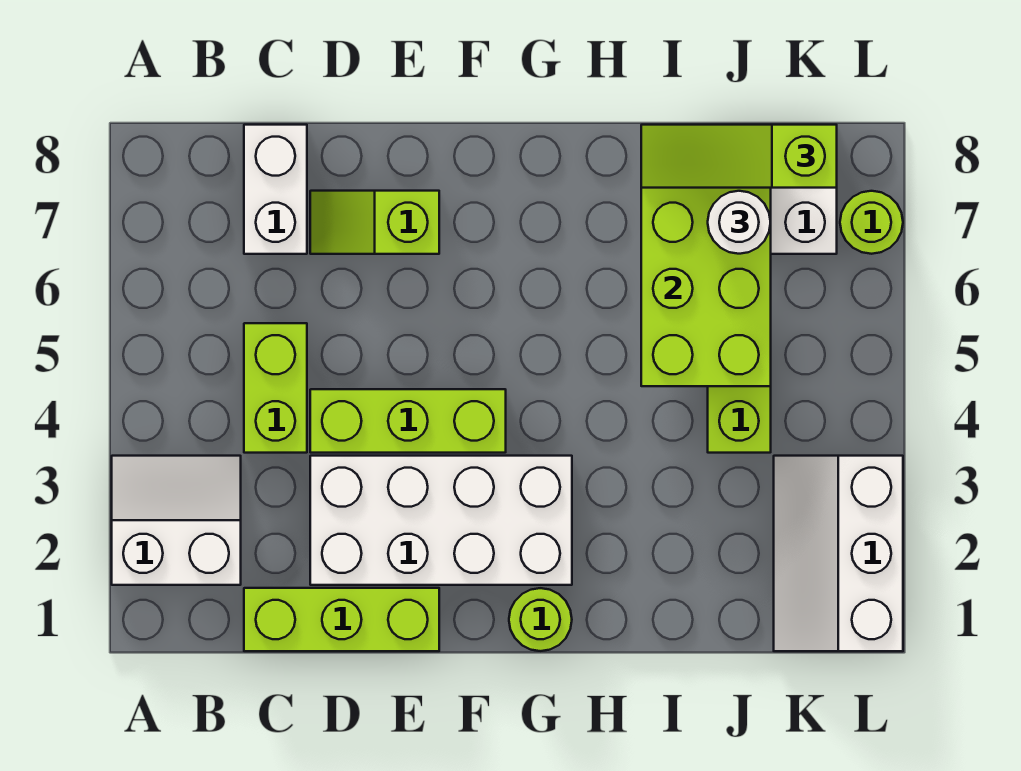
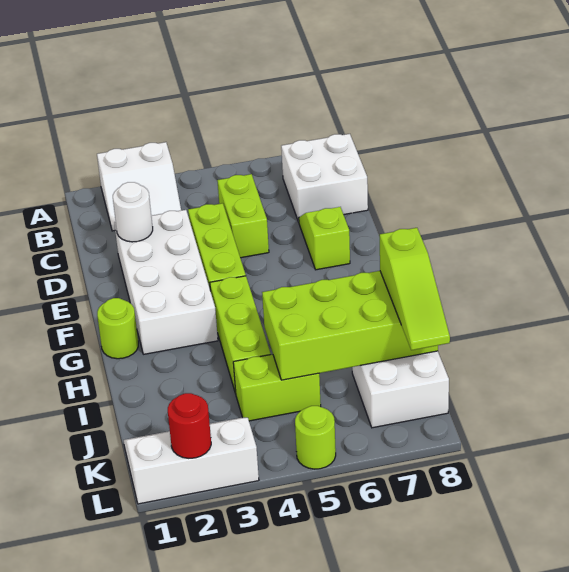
white 2x2 slope [112,456,241,585] -> white 2x2 slope turned to [97,142,181,231]
lime 1x3 brick [244,588,439,651] -> lime 1x3 brick moved to [210,276,271,393]
lime 1x2 brick [244,323,307,453] -> lime 1x2 brick turned to [217,174,269,258]
white 1x2 brick [244,125,307,254] -> white 2x2 brick [281,134,368,222]
lime 1x3 slope [641,125,837,188] -> lime 1x3 slope turned to [380,228,450,350]
white 1x1 round brick [708,191,771,254] -> white 1x1 round brick moved to [113,182,153,242]
none -> red 1x1 round brick [168,393,211,458]
lime 1x1 round brick [840,191,903,254] -> lime 1x1 round brick moved to [295,406,336,469]

